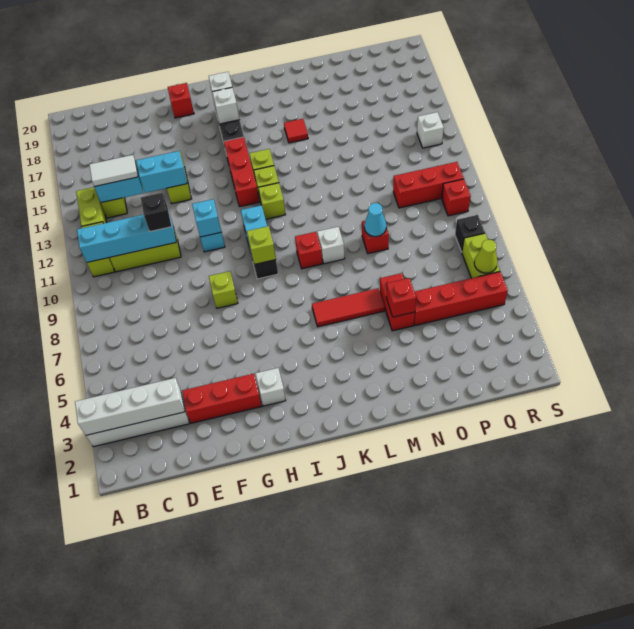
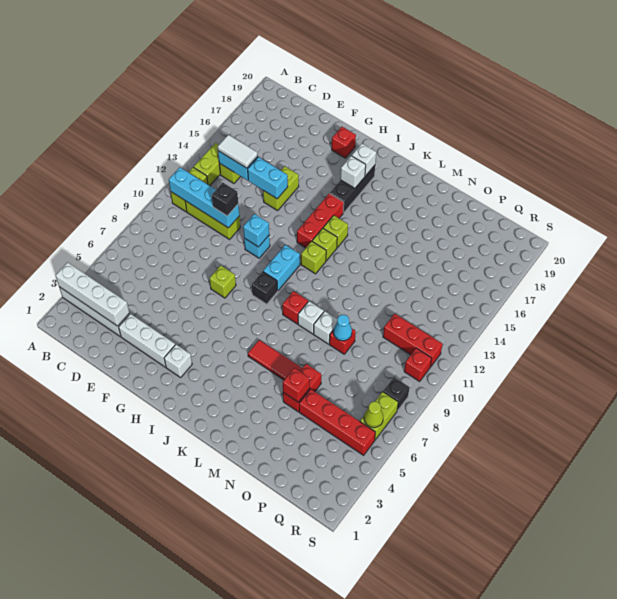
red 1x3 brick [182,374,262,423] -> white 1x3 brick [119,314,175,367]
lime 1x1 brick [247,226,276,264] -> none
red 1x1 tile [284,119,308,143] -> none
white 1x1 brick [417,112,444,148] -> white 1x1 brick moved to [314,311,337,344]

